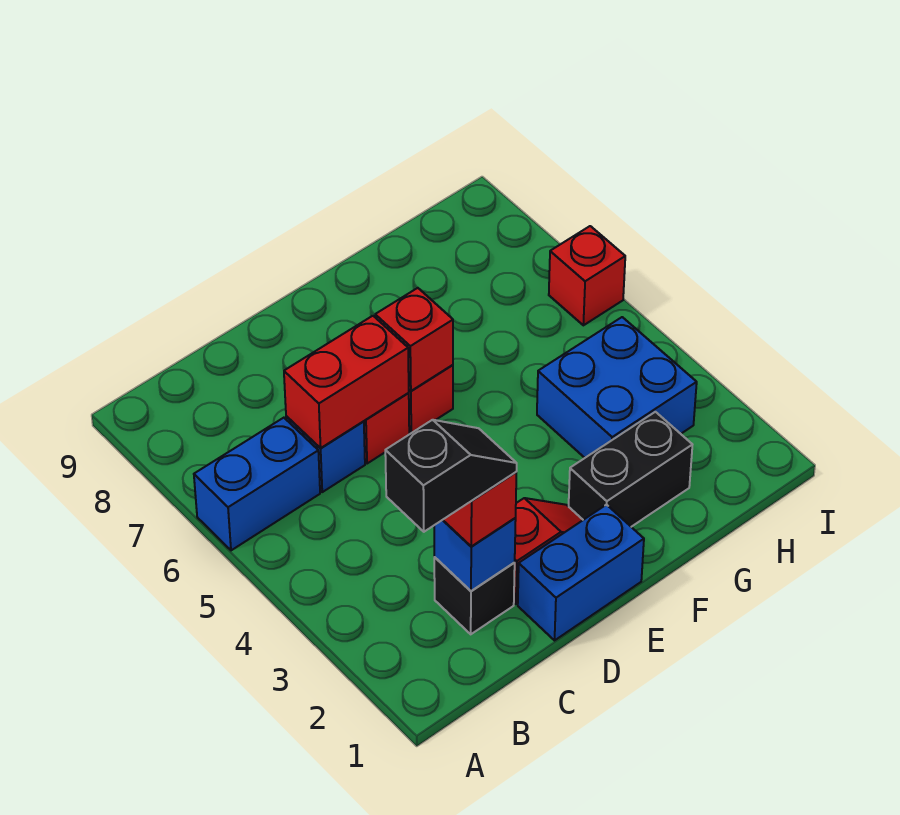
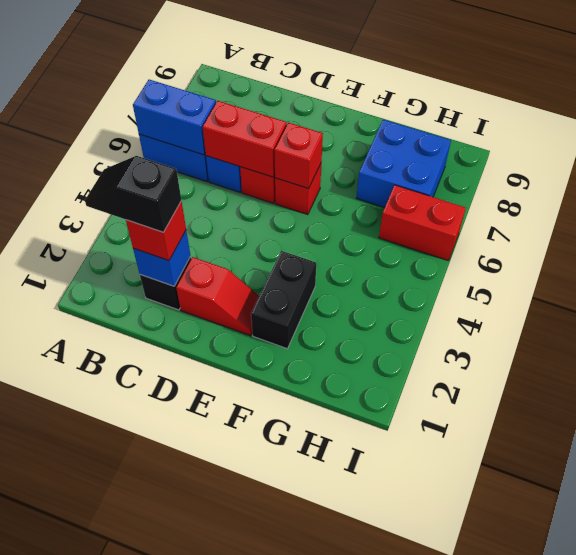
black 1x2 slope [385,420,517,532] -> black 1x2 slope turned to [85,156,181,232]
blue 1x2 brick [518,505,644,640] -> blue 1x2 brick moved to [133,80,216,155]
black 1x2 brick [569,412,692,527] -> black 1x2 brick turned to [251,251,316,349]
blue 2x2 brick [537,317,697,458] -> blue 2x2 brick moved to [357,120,451,208]
red 1x1 brick [549,226,625,325] -> red 1x2 brick [379,185,466,261]

